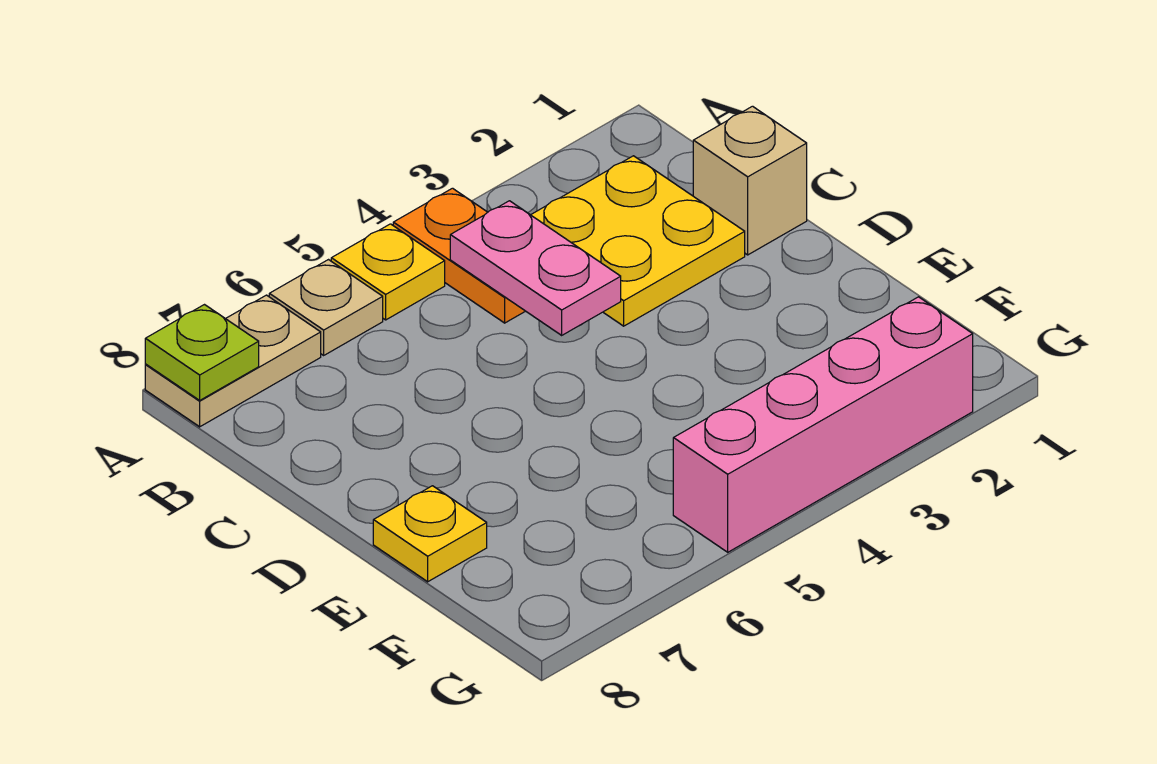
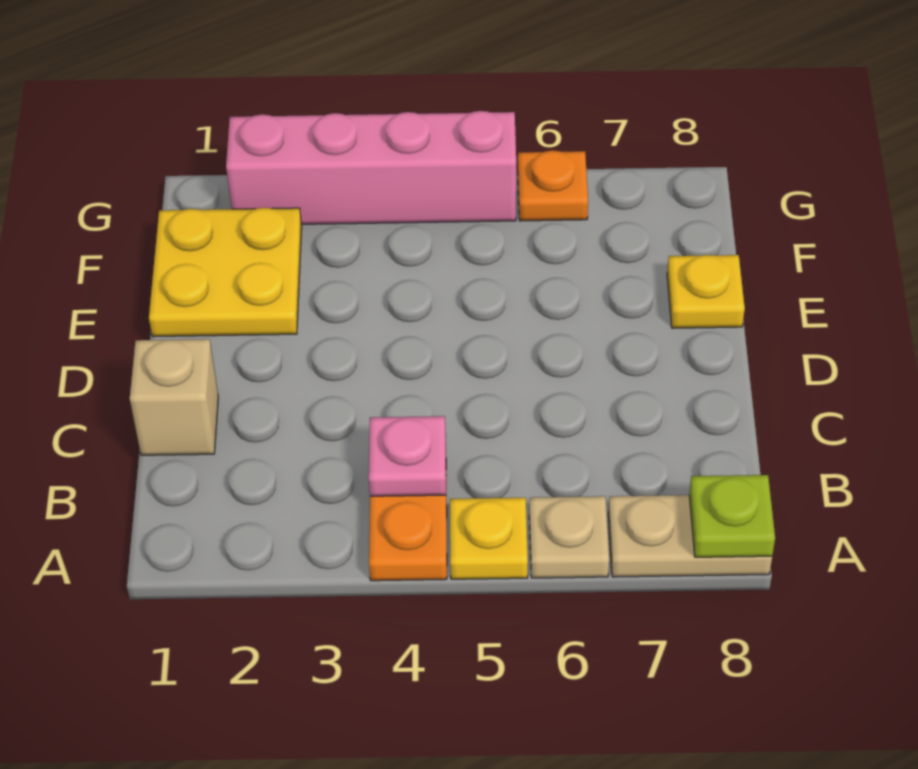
yellow 2x2 plate [531,156,745,326] -> yellow 2x2 plate moved to [149,208,302,337]
pink 1x2 plate [450,201,621,335] -> pink 1x1 plate [369,416,446,496]
none -> orange 1x1 plate [518,150,588,221]

